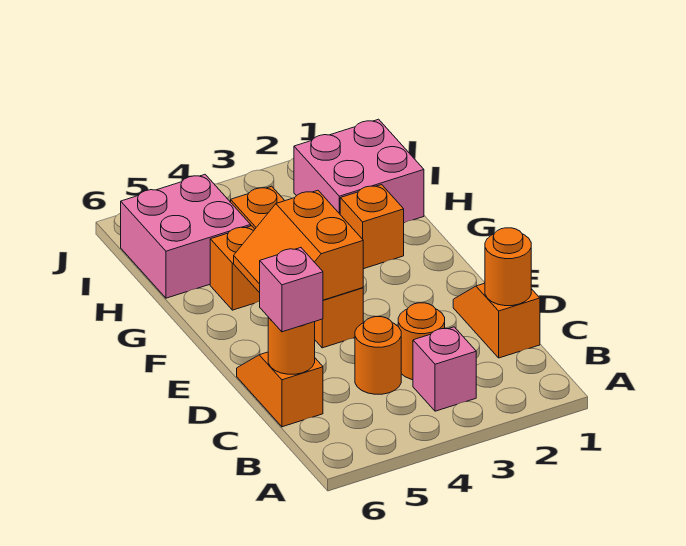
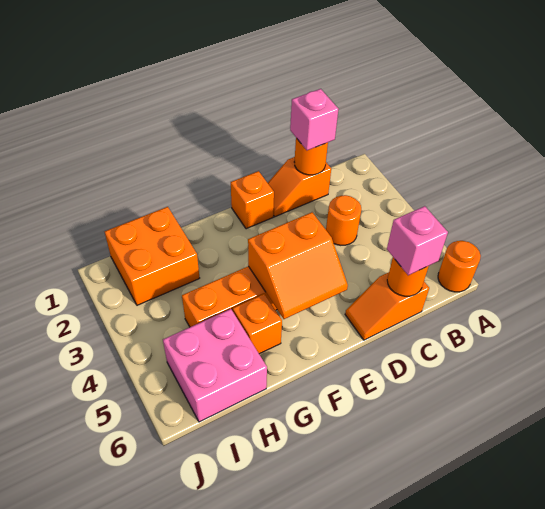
pink 1x1 brick [413,327,476,411] -> pink 1x1 brick moved to [290,89,338,150]
orange 1x1 round brick [355,317,401,394] -> orange 1x1 round brick moved to [438,241,481,292]
orange 1x1 brick [340,185,404,269] -> orange 1x1 brick moved to [231,171,274,229]
pink 2x2 brick [294,119,424,223] -> orange 2x2 brick [105,207,199,305]

